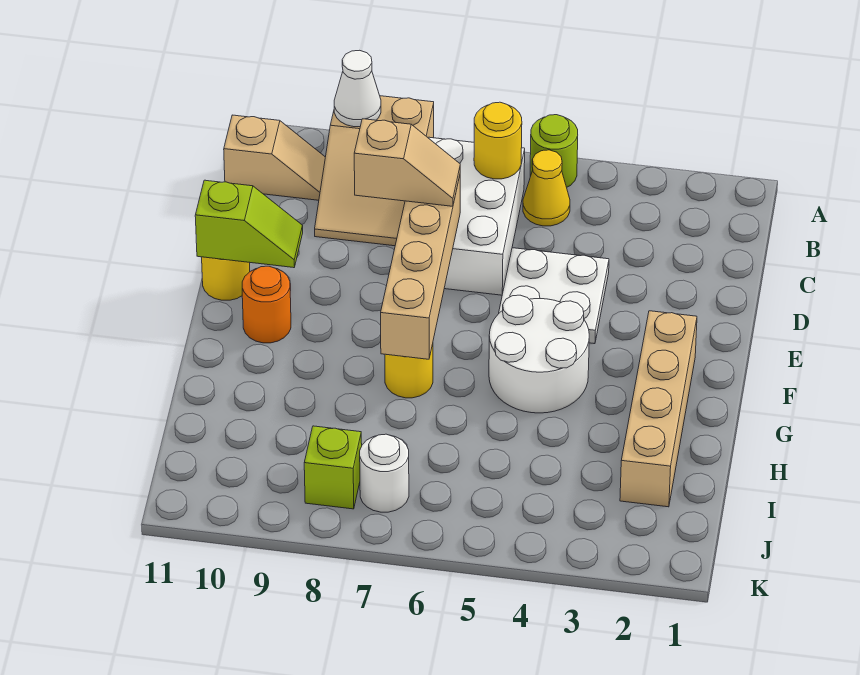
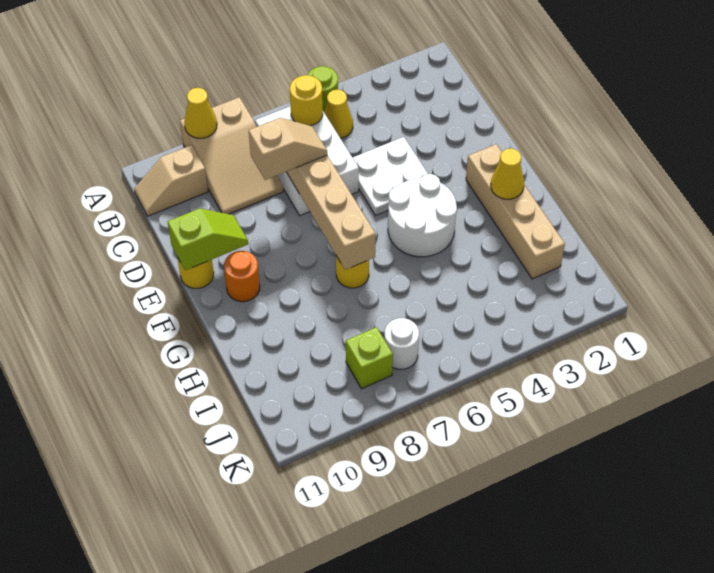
white 1x1 cone [334,50,381,127] -> yellow 1x1 cone [184,88,217,138]
tan 1x2 slope [224,115,325,200] -> tan 1x2 slope turned to [134,145,208,216]
none -> yellow 1x1 cone [491,148,524,199]

